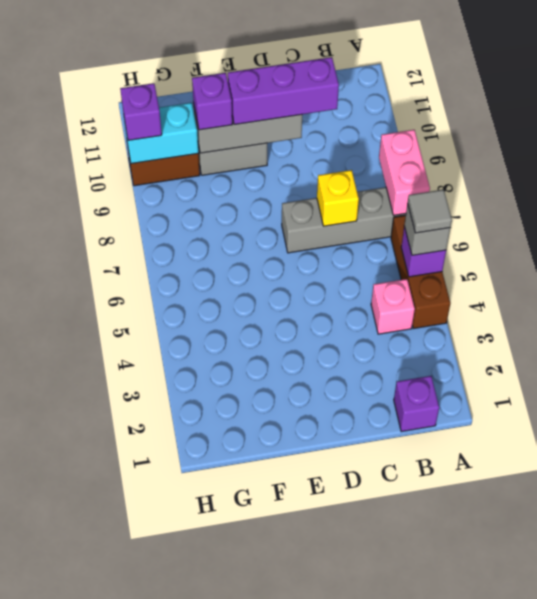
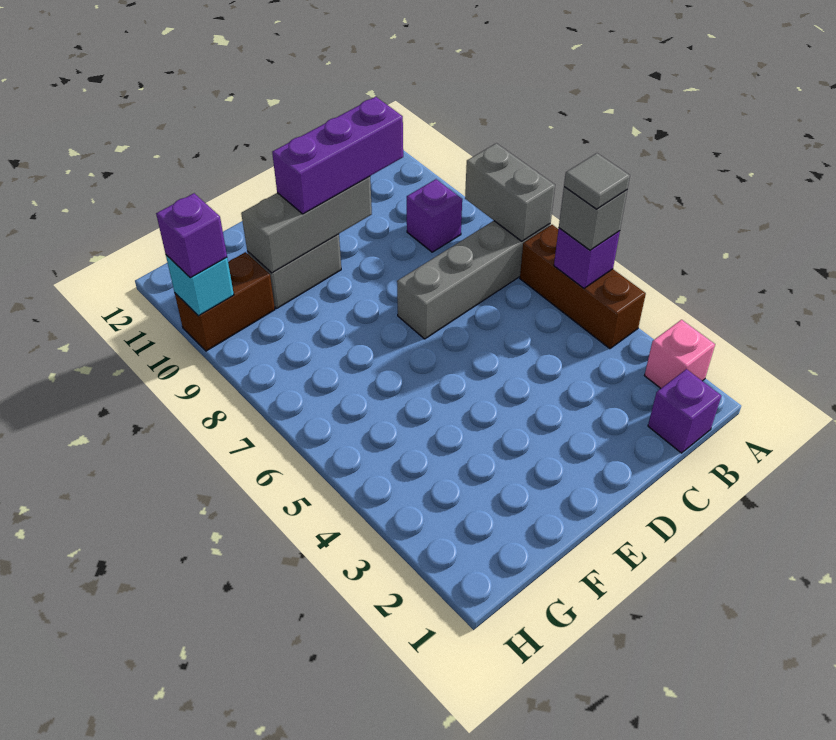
pink 1x2 brick [379,130,430,215] -> grey 1x2 brick [465,143,555,241]
pink 1x1 brick [371,279,415,334] -> pink 1x1 brick moved to [645,320,715,388]
yellow 1x1 brick [317,170,359,226] -> none
purple 1x1 brick [192,73,232,130] -> purple 1x1 brick moved to [407,179,462,252]
cyan 1x2 brick [124,103,198,164] -> cyan 1x1 brick [166,255,234,316]

